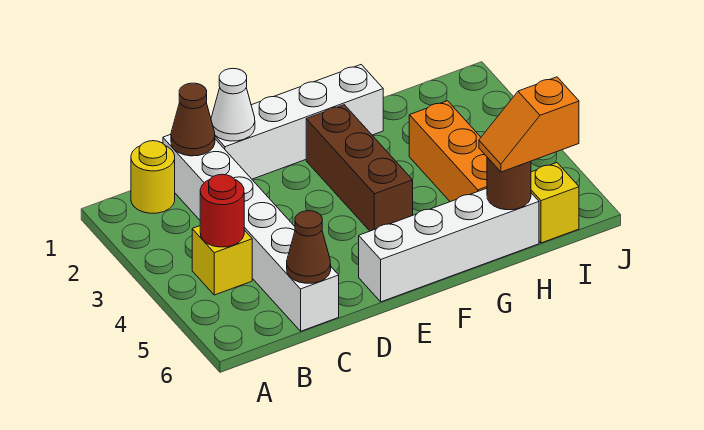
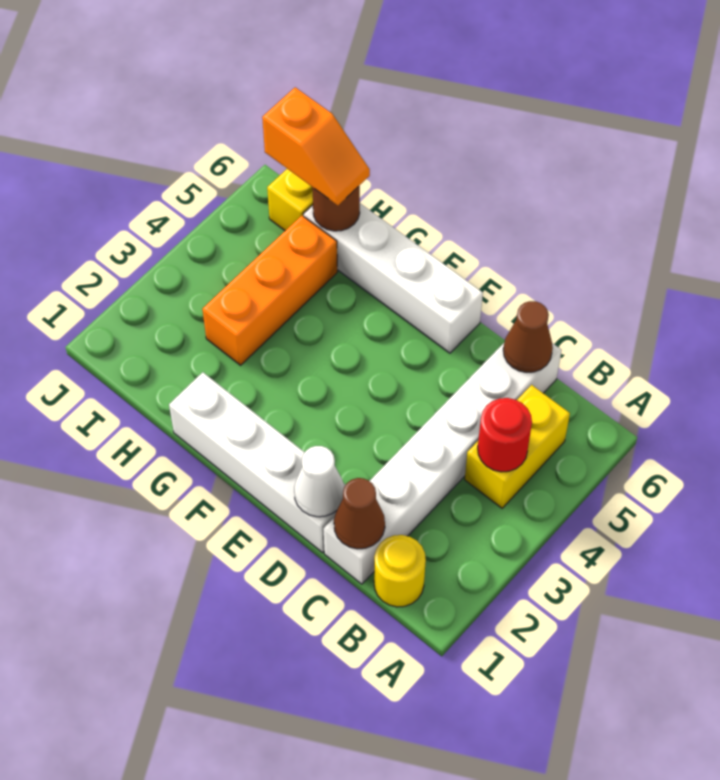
yellow 1x1 brick [192,226,252,295] -> yellow 1x2 brick [465,385,570,508]
brown 1x3 brick [306,105,413,231] -> none

